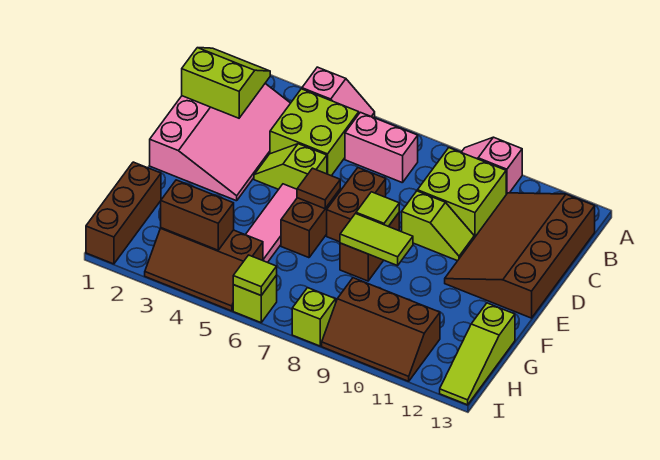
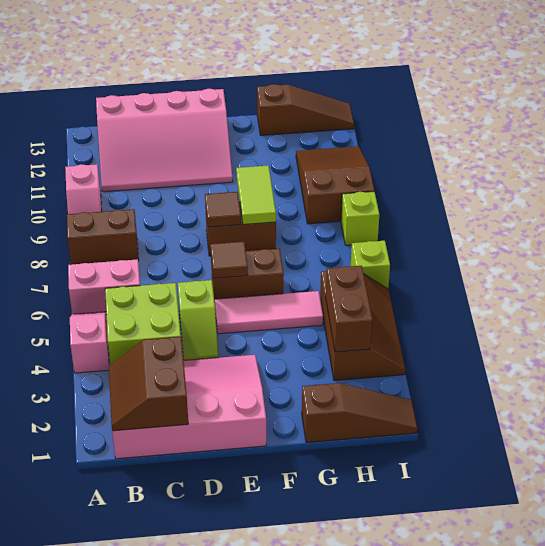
lime 2x2 slope [182,48,270,118] -> brown 2x2 slope [109,336,188,431]
pink 1x2 brick [345,112,418,183] -> pink 1x2 brick turned to [68,259,140,314]
lime 2x2 brick [417,148,506,238] -> none
brown 3x4 slope [445,193,595,318] -> pink 3x4 slope [96,89,233,192]
brown 1x2 brick [327,168,386,242] -> brown 1x2 brick moved to [67,209,139,265]
lime 1x2 slope [402,191,474,261] -> none
lime 1x1 tile [356,192,399,226] -> brown 1x1 tile [205,192,241,227]
brown 1x3 brick [86,162,161,264] -> brown 1x3 slope [302,383,417,443]
lime 1x3 slope [440,303,515,405] -> brown 1x3 slope [257,84,354,135]
brown 2x3 slope [322,278,440,381] -> brown 2x3 slope turned to [296,146,374,224]
lime 1x1 tile [233,255,277,295] -> none

